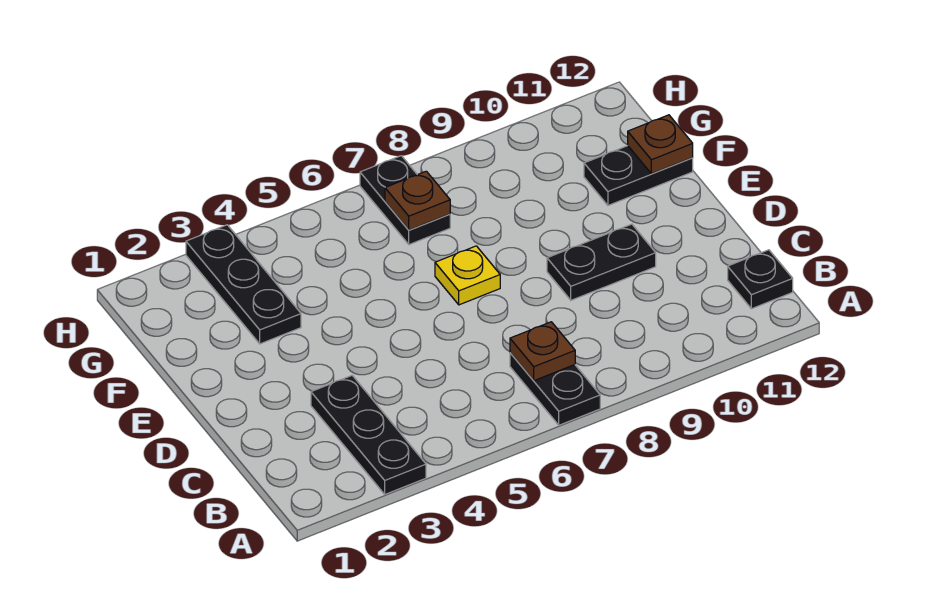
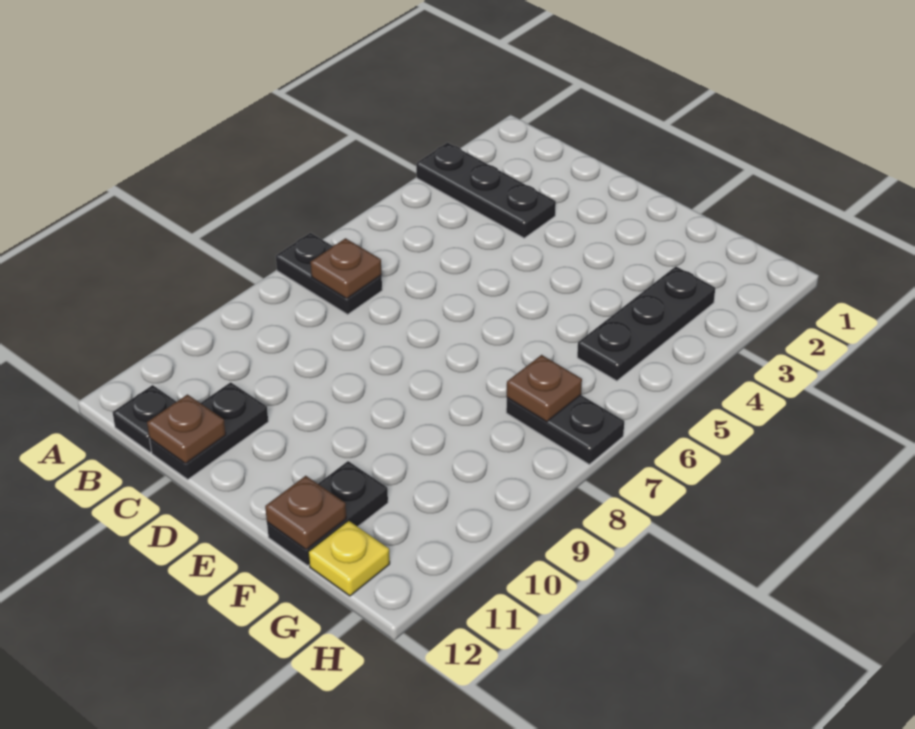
none -> brown 1x1 plate [147,395,226,463]
black 1x2 plate [547,224,656,300] -> black 1x2 plate moved to [150,382,268,479]
yellow 1x1 plate [435,246,500,305] -> yellow 1x1 plate moved to [308,521,390,596]
black 1x3 plate [186,225,301,344] -> black 1x3 plate turned to [577,266,715,381]

